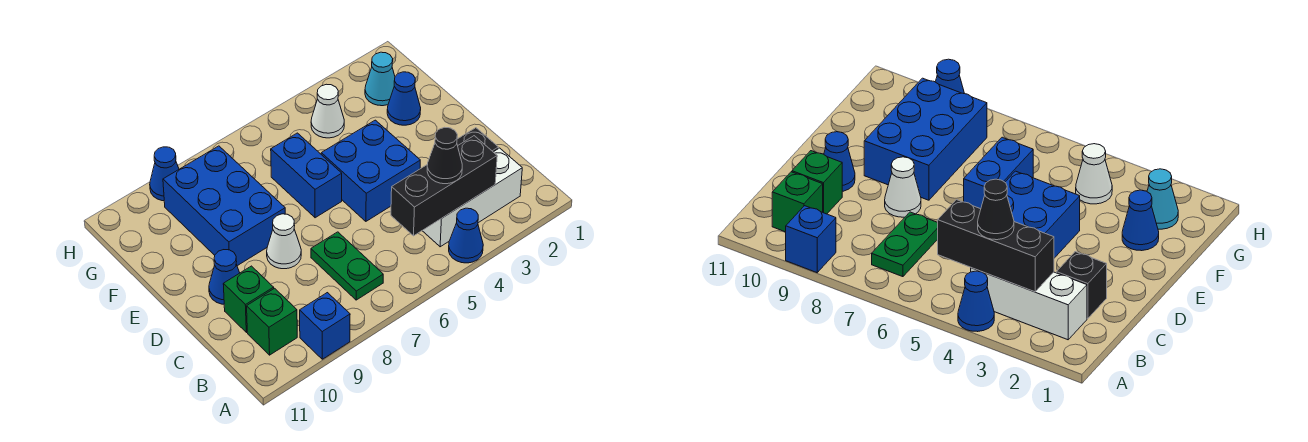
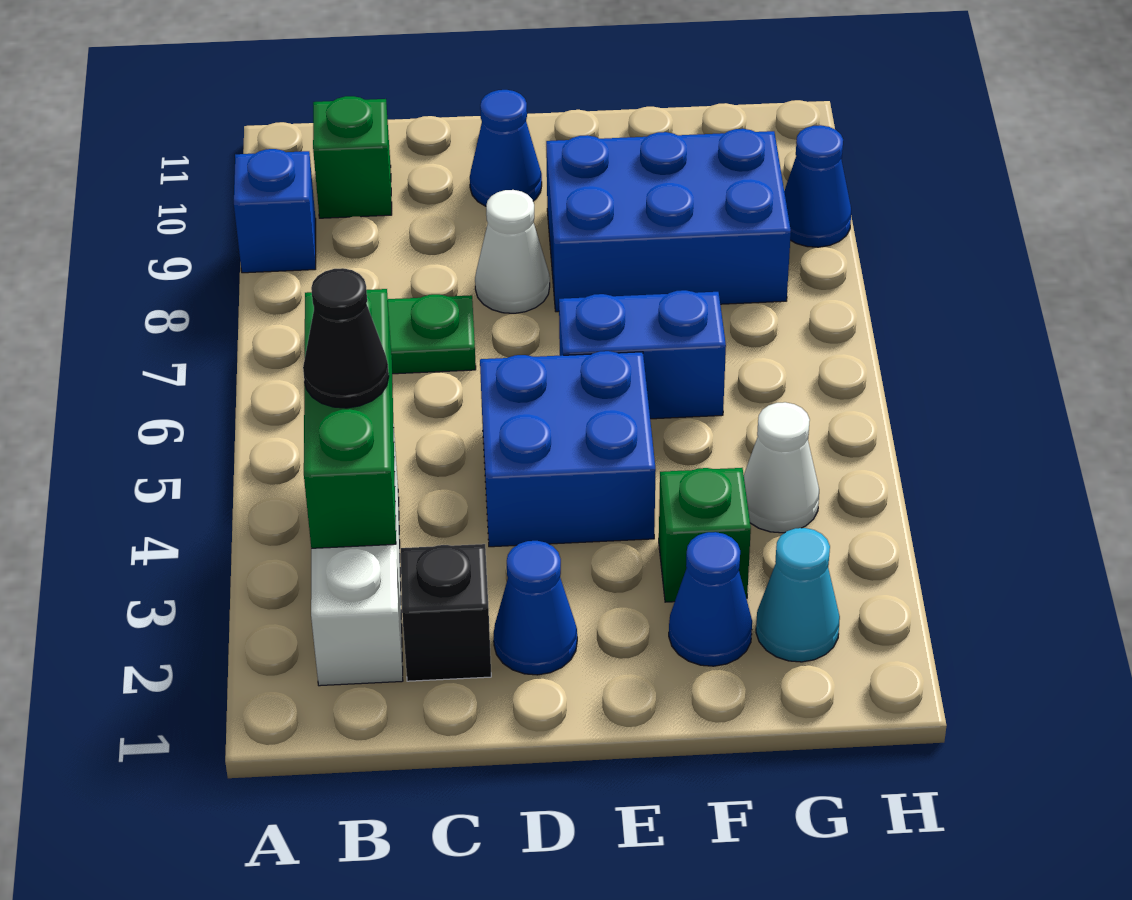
blue 1x1 cone [449,208,483,263] -> blue 1x1 cone moved to [494,541,577,675]
black 1x3 brick [391,136,497,236] -> green 1x3 brick [304,289,396,548]
green 1x1 brick [223,266,274,332] -> green 1x1 brick moved to [659,468,751,602]

